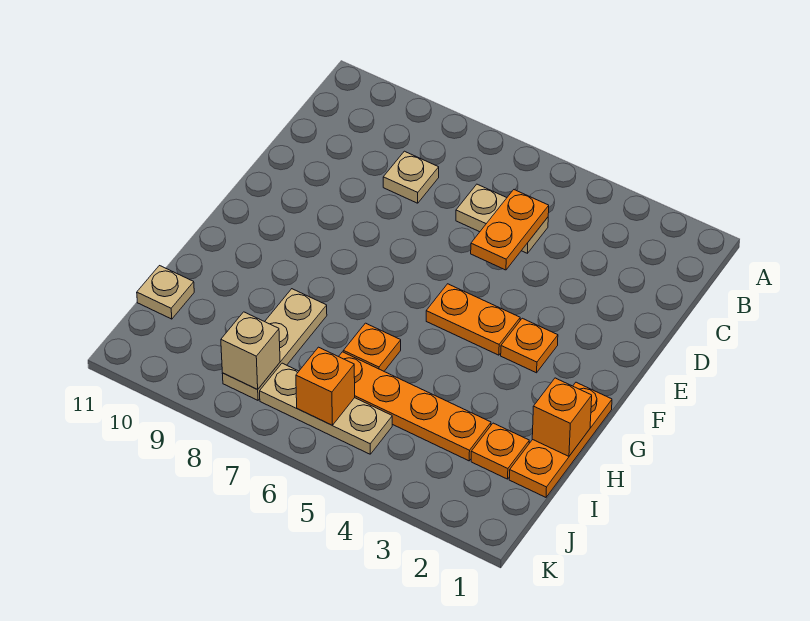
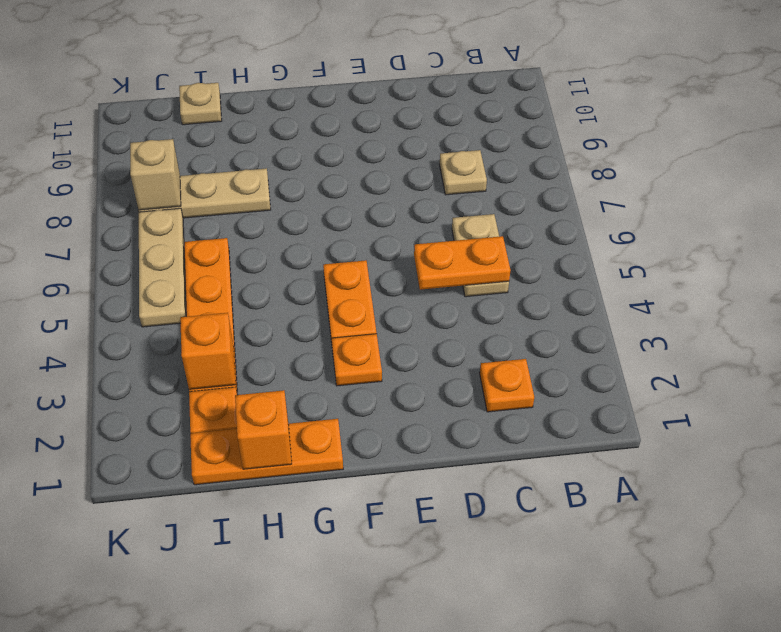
orange 1x1 plate [343,323,401,371] -> orange 1x1 plate moved to [480,359,534,412]
orange 1x1 brick [296,347,355,425] -> orange 1x1 brick moved to [180,313,236,389]

